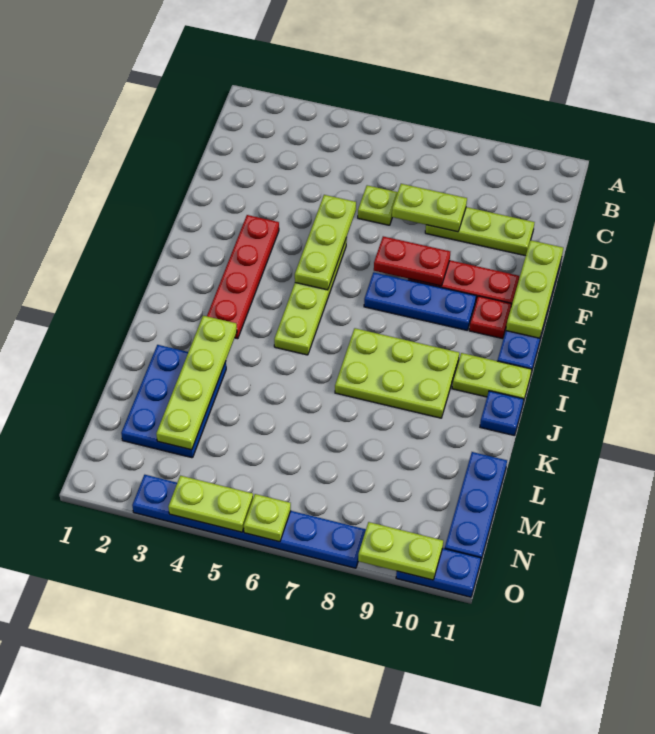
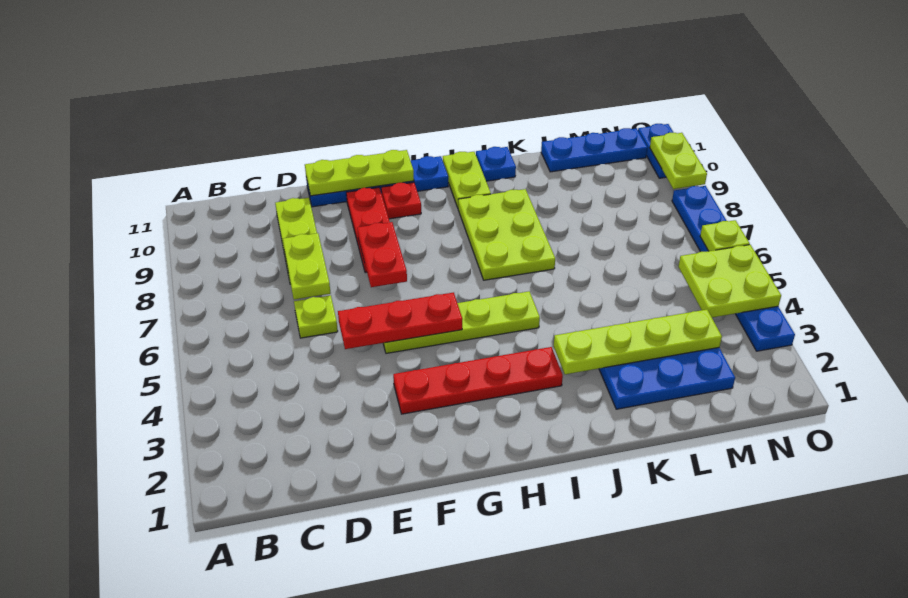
lime 1x3 plate [295,195,356,290] -> red 1x3 plate [338,292,462,349]
blue 1x3 plate [364,272,476,330] -> none
lime 1x2 plate [168,476,253,532] -> lime 2x2 plate [678,245,781,318]

